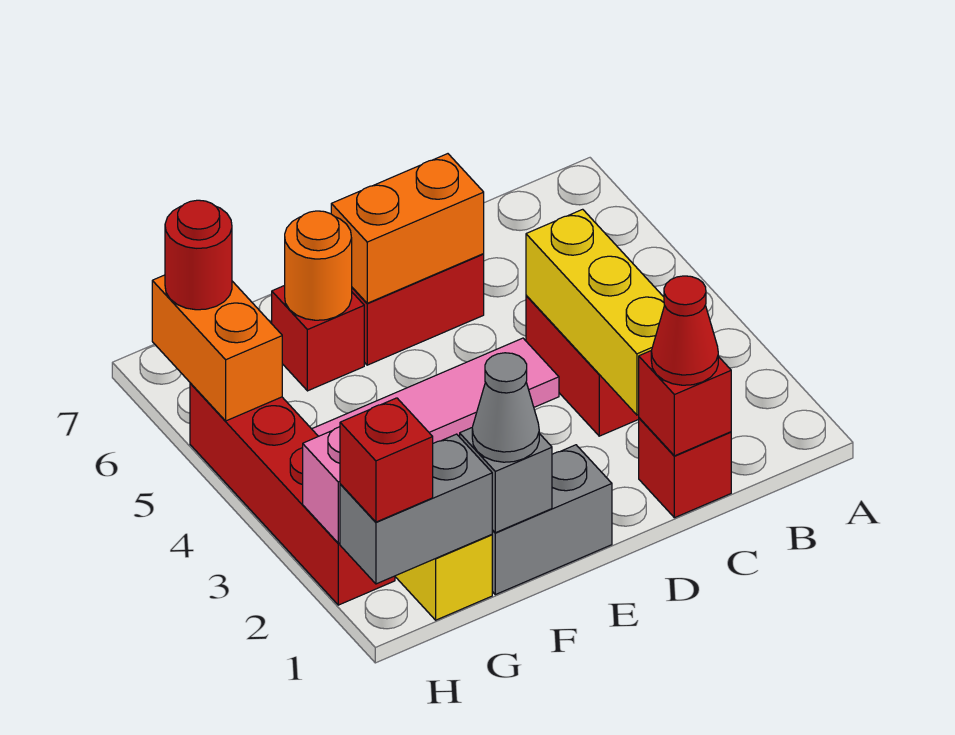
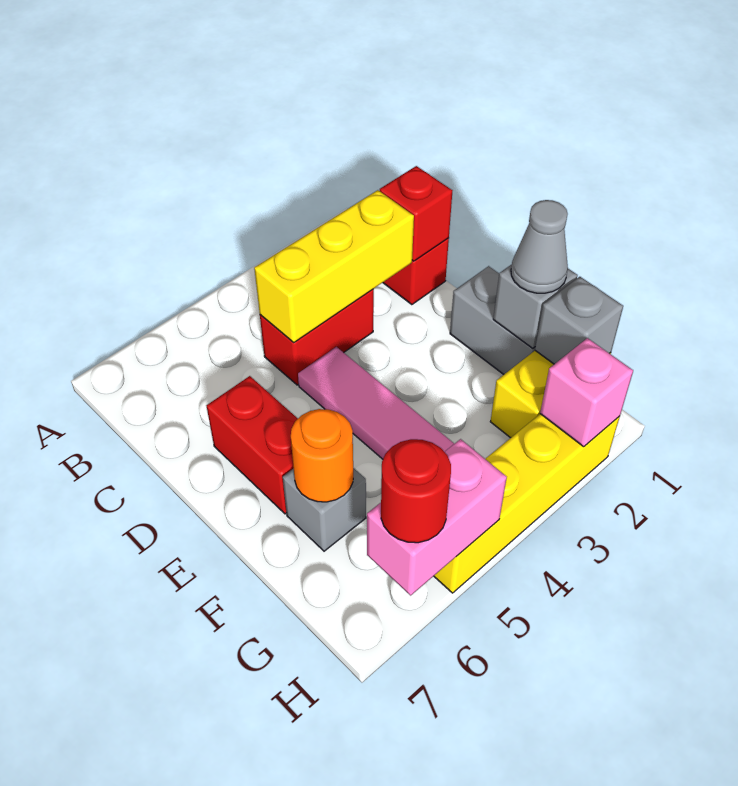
red 1x1 cone [651,276,718,385] -> none
orange 1x2 brick [331,154,484,303] -> none
red 1x1 brick [272,285,364,391] -> grey 1x1 brick [283,468,366,551]
grey 1x2 brick [340,434,492,584] -> grey 1x1 brick [535,277,623,364]
red 1x1 brick [340,398,433,522] -> none
red 1x4 brick [190,383,395,605] -> yellow 1x4 brick [434,414,620,593]
orange 1x2 brick [152,275,282,421] -> pink 1x2 brick [367,439,507,595]

